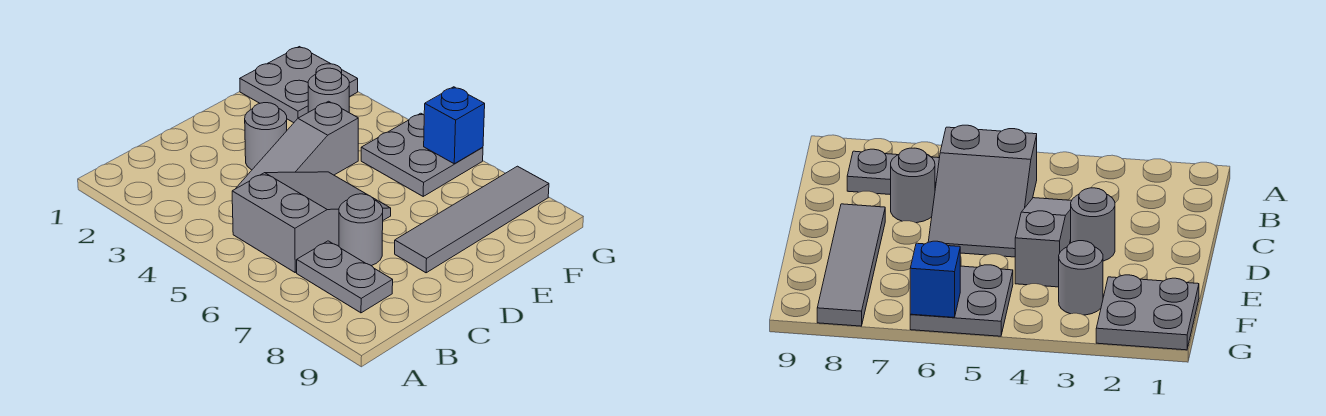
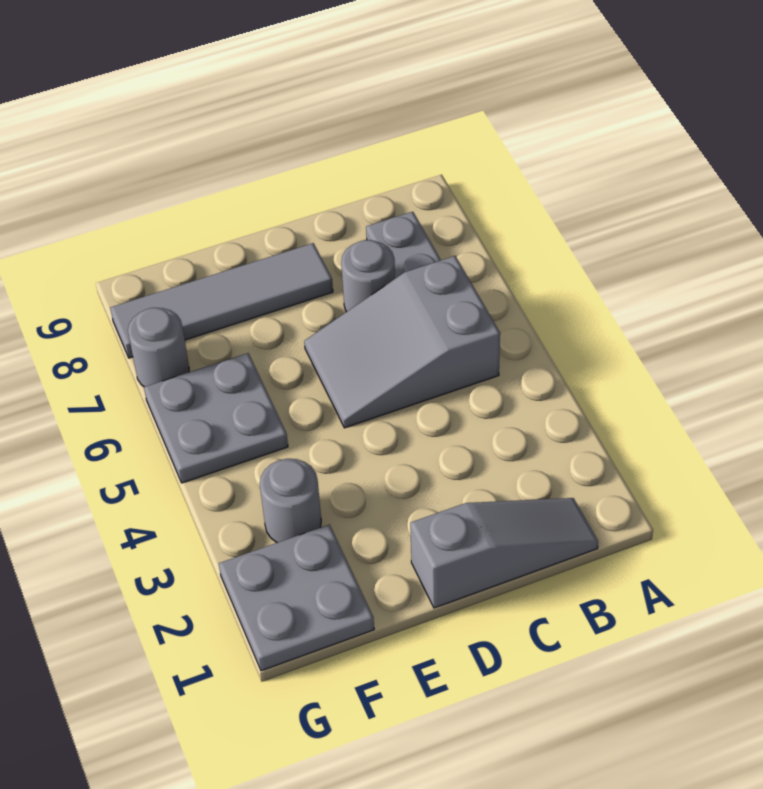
grey 1x3 slope [236,101,358,188] -> grey 1x3 slope moved to [410,498,598,608]
grey 1x1 round brick [245,103,287,170] -> grey 1x1 round brick moved to [128,308,189,387]
blue 1x1 brick [424,87,485,164] -> none

